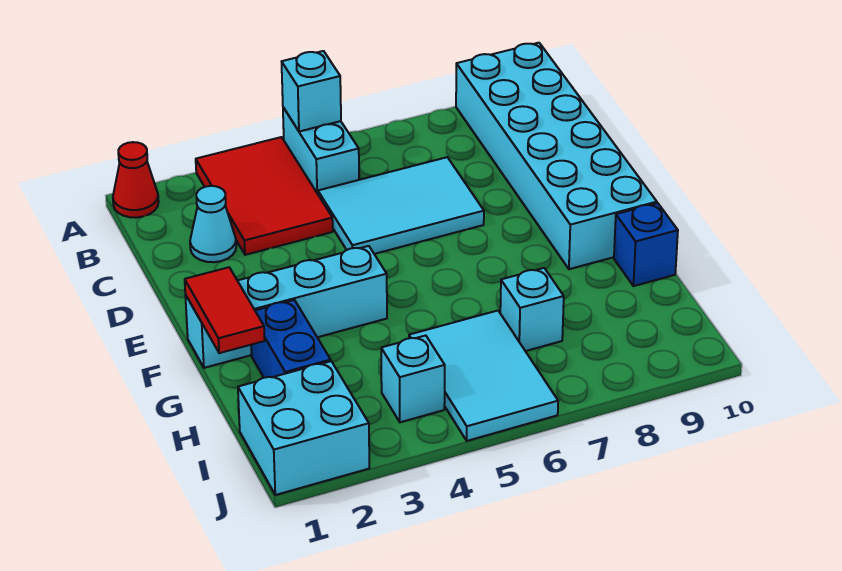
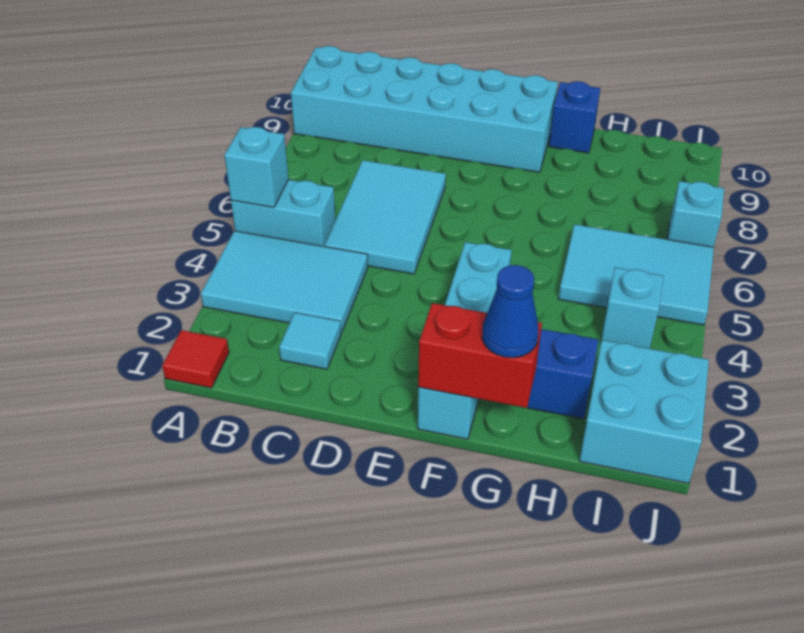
red 1x1 cone [113,142,159,218] -> red 1x1 tile [162,330,229,388]
red 2x3 tile [196,137,333,255] -> cyan 2x3 tile [201,231,368,333]
cyan 1x1 cone [190,186,236,262] -> cyan 1x1 tile [279,313,341,369]
red 1x2 tile [185,267,265,353] -> red 1x2 brick [418,303,542,408]
none -> blue 1x1 cone [482,265,539,358]
cyan 1x1 brick [500,268,564,351] -> cyan 1x1 brick moved to [667,181,724,247]

